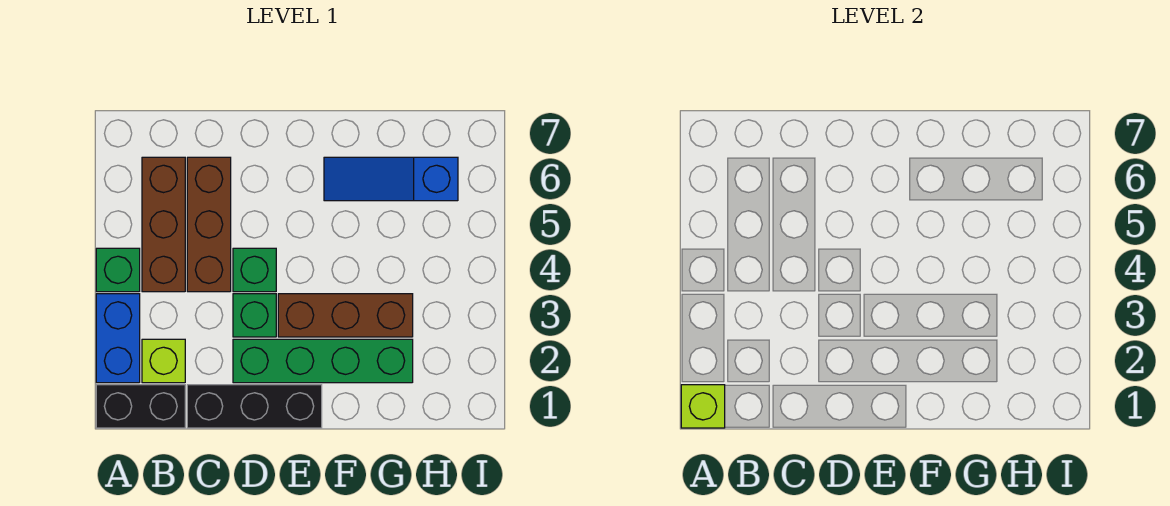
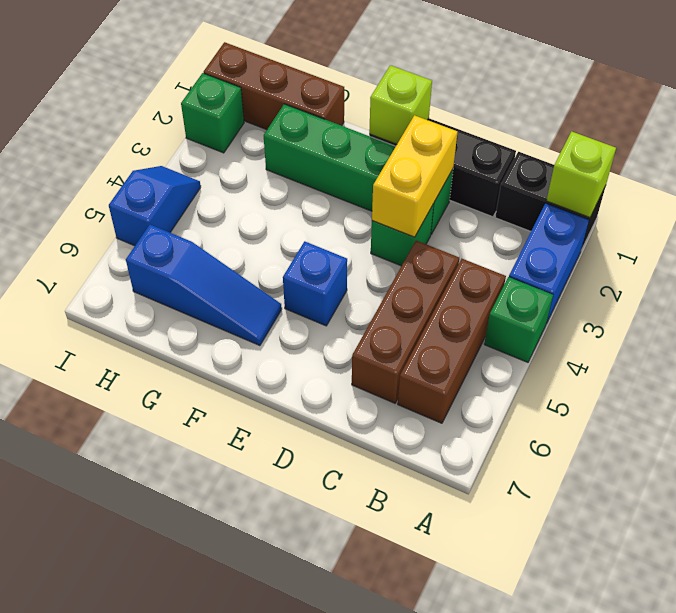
lime 1x1 brick [142,339,185,383] -> lime 1x1 brick moved to [369,65,432,144]
none -> yellow 1x2 brick [372,115,457,237]
green 1x1 brick [233,248,276,292] -> green 1x1 brick moved to [181,73,244,153]
brown 1x3 brick [278,294,413,337] -> brown 1x3 brick moved to [204,42,344,130]
none -> blue 1x1 brick [283,241,347,326]
none -> blue 1x2 slope [109,166,201,246]

